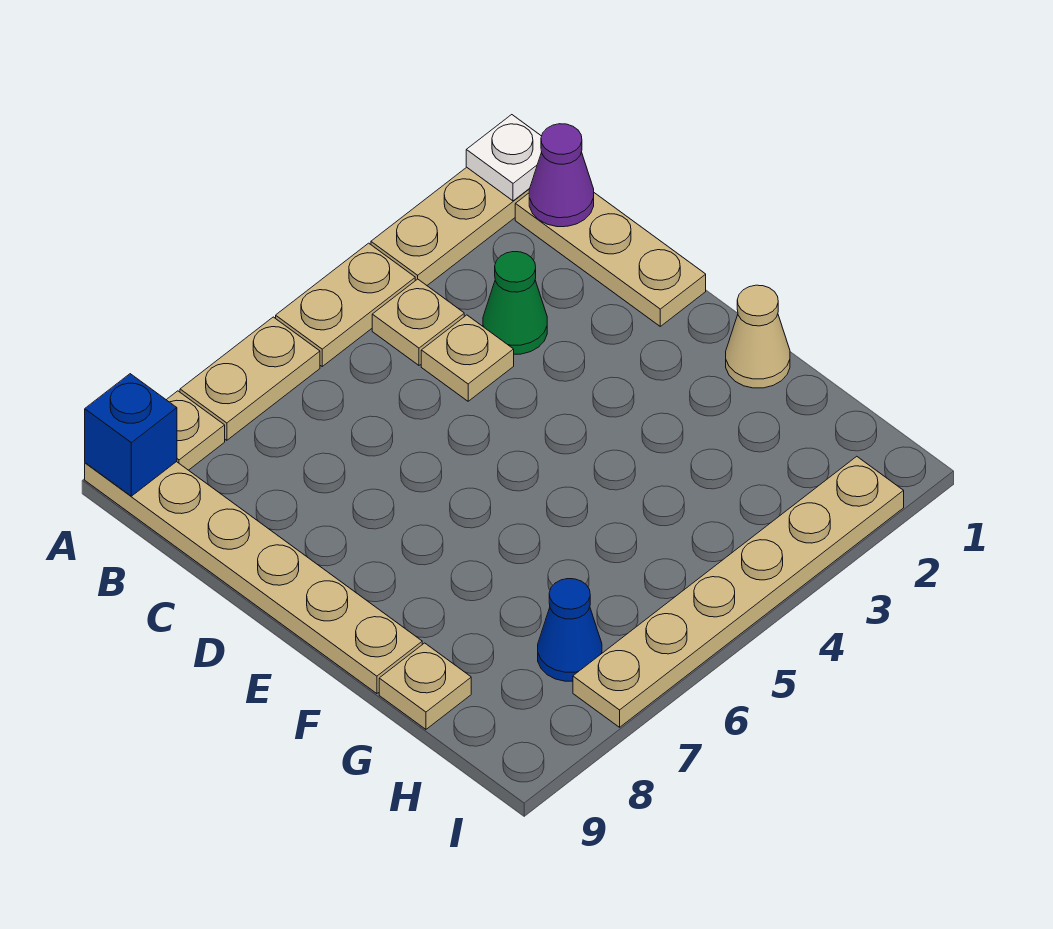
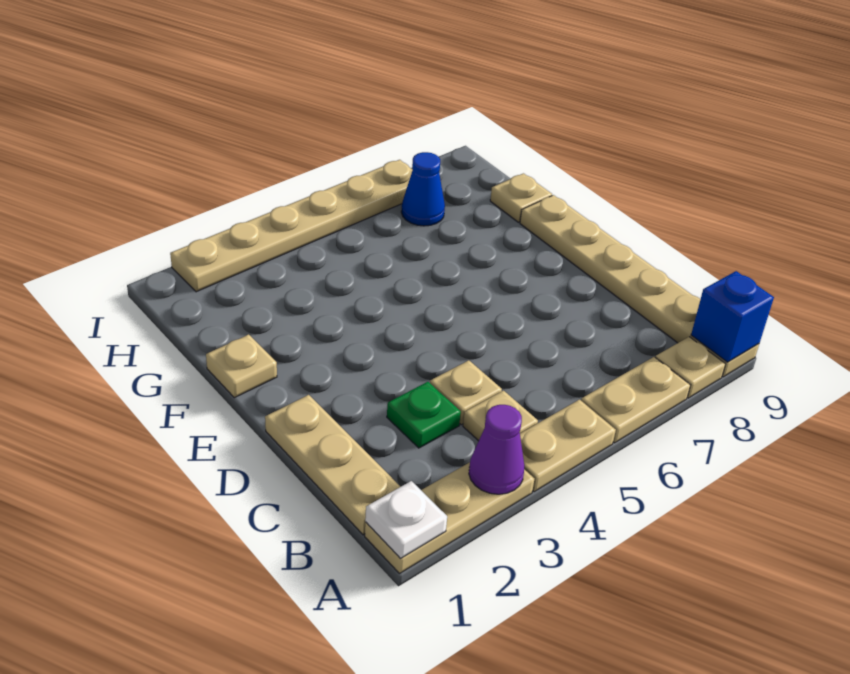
purple 1x1 cone [529,124,594,227] -> purple 1x1 cone moved to [469,405,524,494]
green 1x1 cone [483,252,547,354] -> green 1x1 plate [387,382,461,448]
tan 1x1 cone [726,285,790,388] -> tan 1x1 plate [206,334,277,398]

